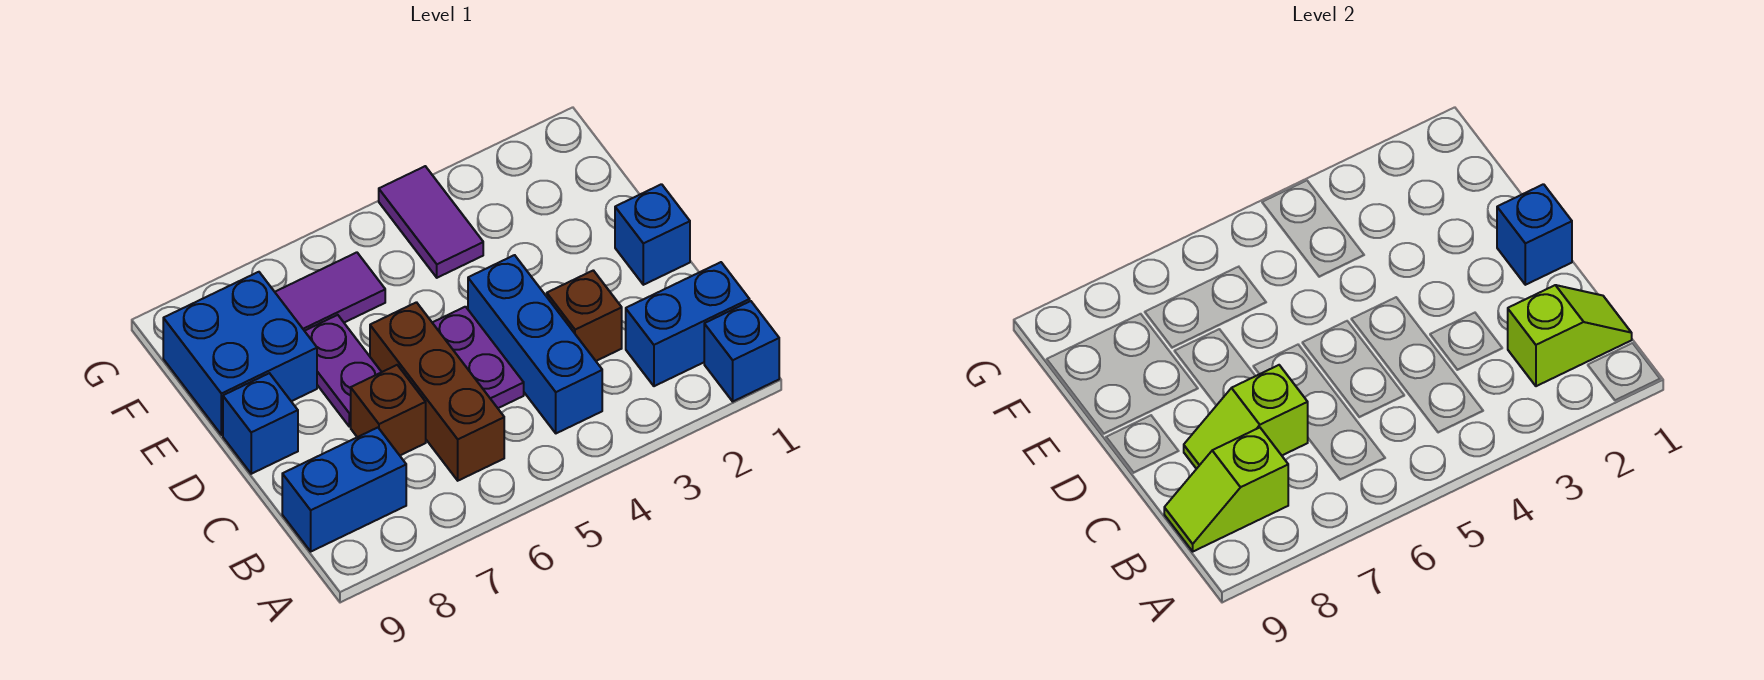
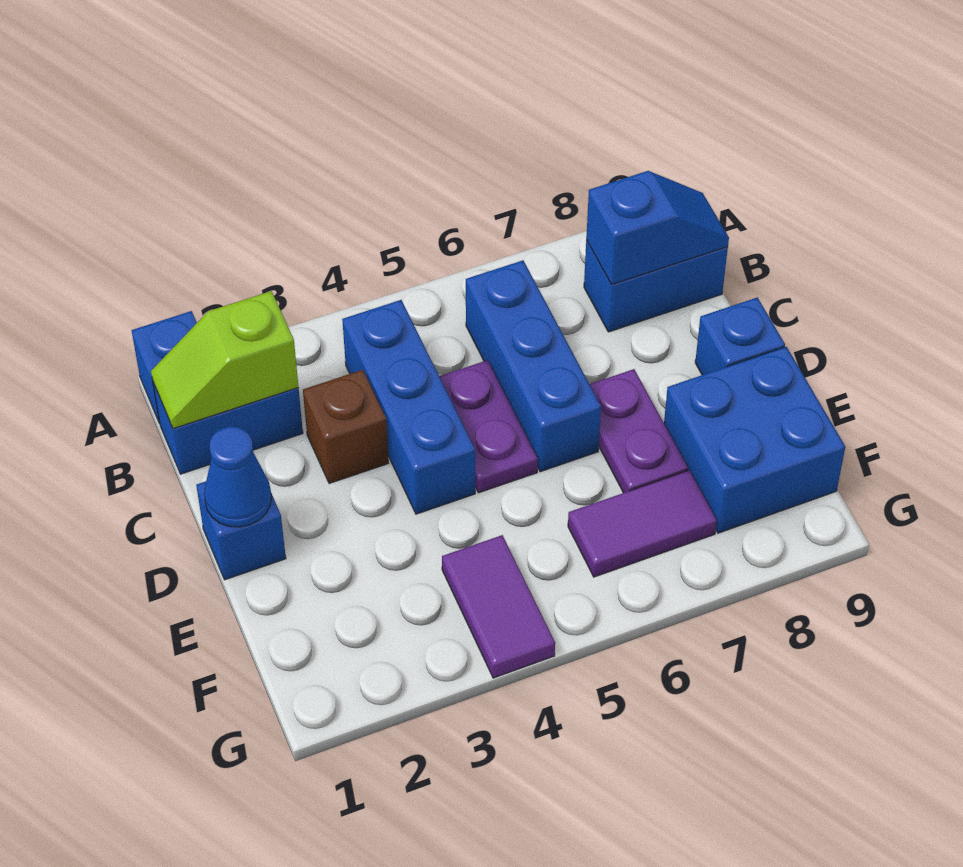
brown 1x3 brick [370,302,504,481] -> blue 1x3 brick [466,260,601,472]
lime 1x2 slope [1164,428,1288,551] -> blue 1x2 slope [586,171,729,285]
brown 1x1 brick [351,365,426,455] -> none
lime 1x2 slope [1184,365,1308,469] -> none
blue 1x1 brick [1497,184,1572,285] -> blue 1x1 cone [204,426,271,527]

